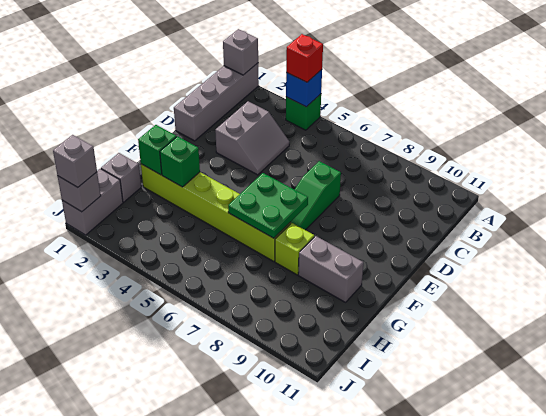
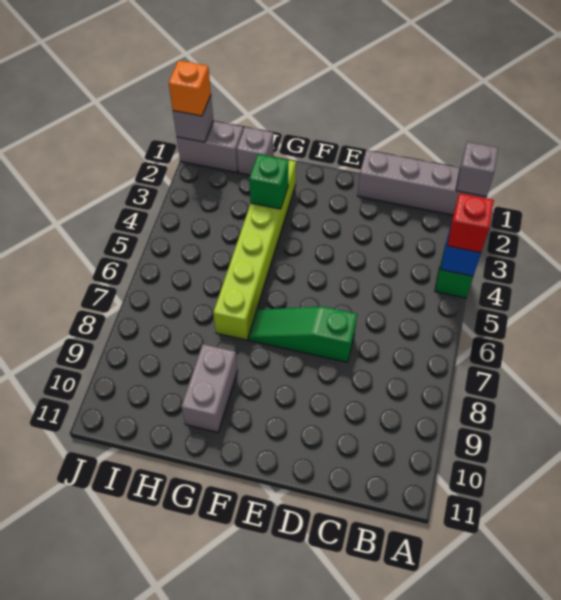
grey 2x2 slope [215,101,289,175] -> none
green 2x2 plate [228,173,308,238] -> none
green 1x1 brick [138,125,177,175] -> none
lime 1x1 brick [275,223,314,275] -> none
grey 1x1 brick [53,135,97,187] -> orange 1x1 brick [169,61,211,116]

